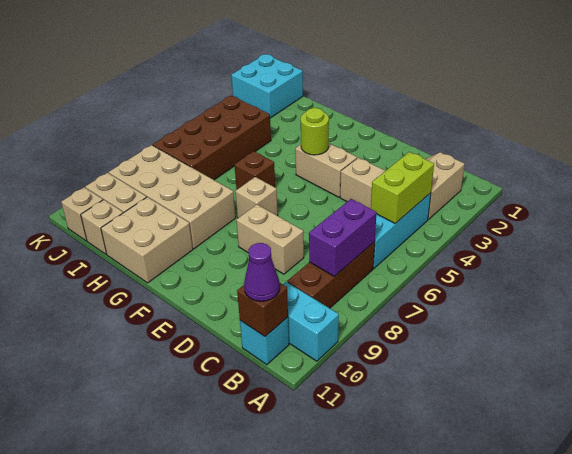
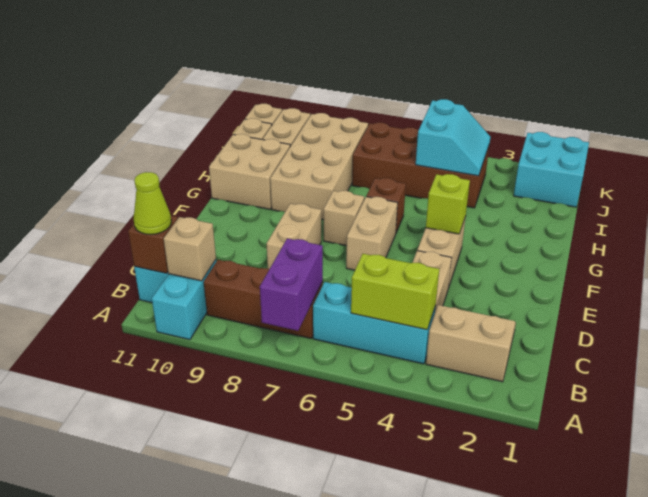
purple 1x2 brick [309,199,377,276] -> purple 1x2 brick turned to [260,238,323,331]
none -> tan 1x1 brick [164,217,216,281]
purple 1x1 cone [244,243,280,301] -> lime 1x1 cone [134,172,171,235]
none -> tan 1x2 brick [346,197,398,270]
lime 1x1 round brick [300,108,329,155] -> lime 1x1 brick [426,174,470,234]
none -> cyan 2x2 slope [416,99,490,176]

